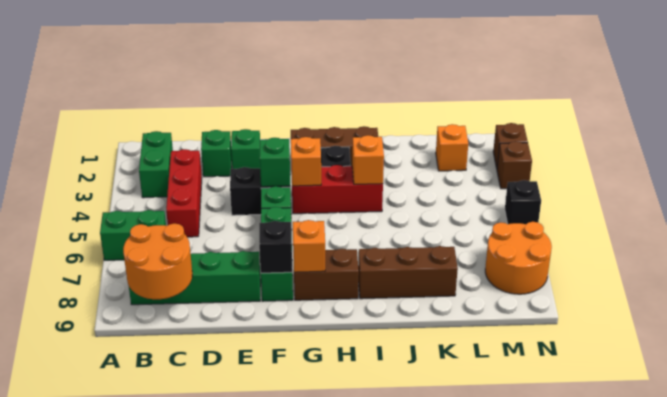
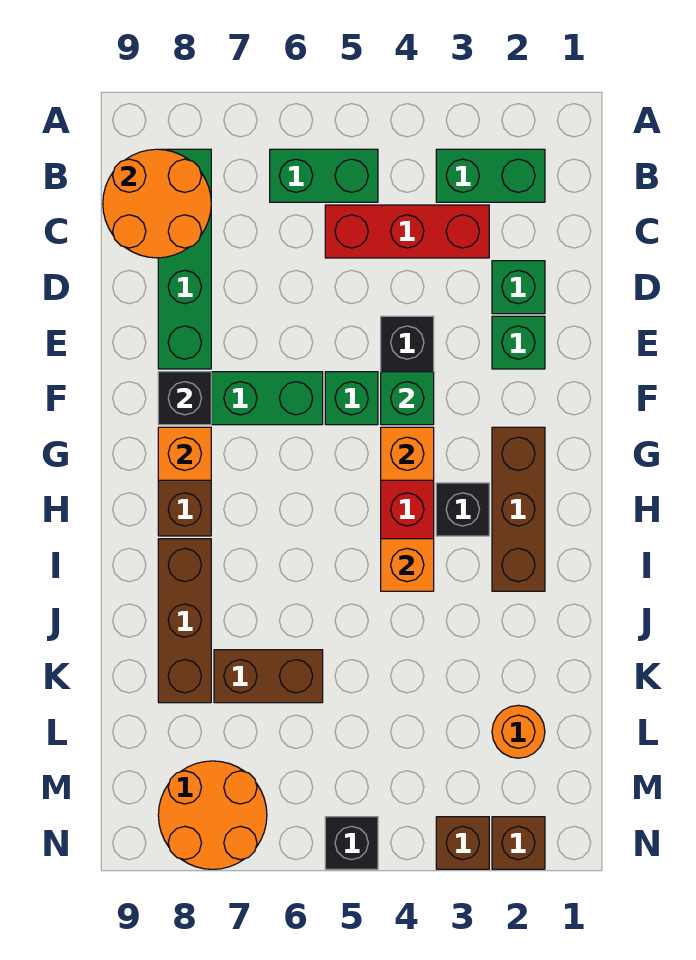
green 1x2 brick [100,210,166,260] -> green 1x2 brick turned to [270,149,378,202]
none -> brown 1x2 brick [214,650,323,703]
orange 1x1 brick [436,124,468,171] -> orange 1x1 round brick [492,705,545,758]

